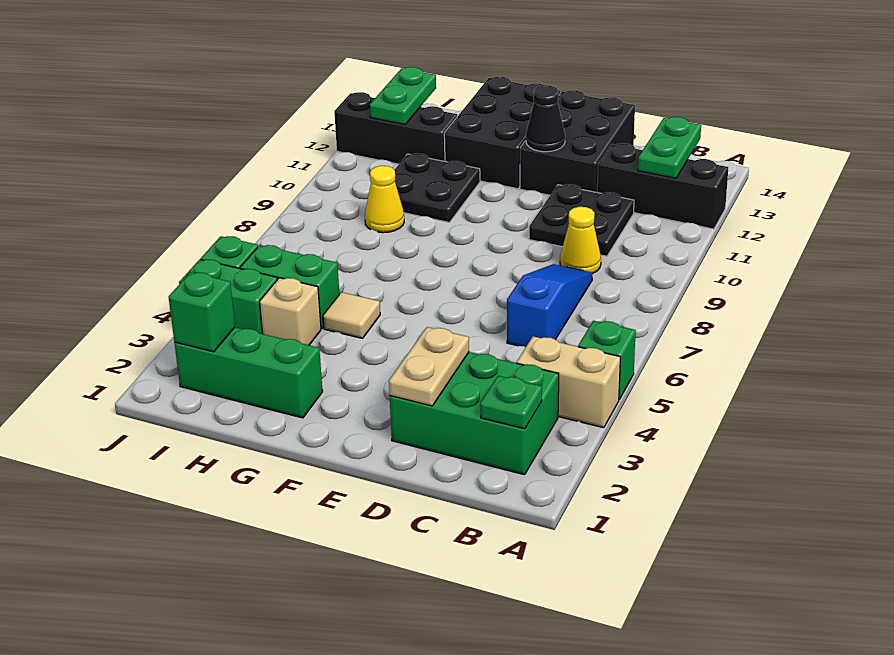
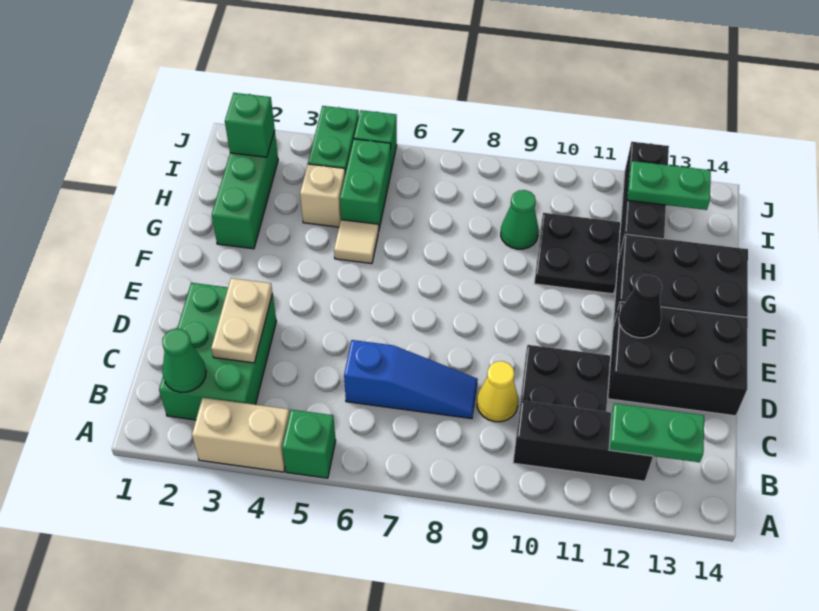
tan 1x2 brick [517,336,620,428] -> tan 1x2 brick turned to [192,398,290,472]
black 1x3 brick [597,143,728,229] -> black 1x3 brick turned to [513,401,653,481]
green 1x1 plate [480,376,542,429] -> green 1x1 cone [162,329,206,392]
tan 1x2 plate [389,327,469,406] -> tan 1x2 plate turned to [211,278,272,363]
yellow 1x1 cone [365,166,404,233] -> green 1x1 cone [501,190,539,249]

